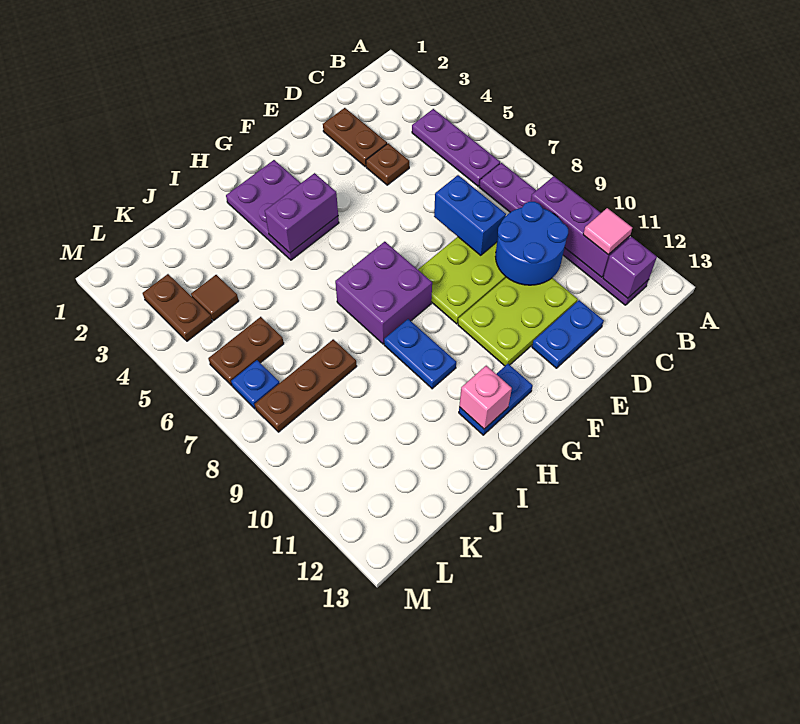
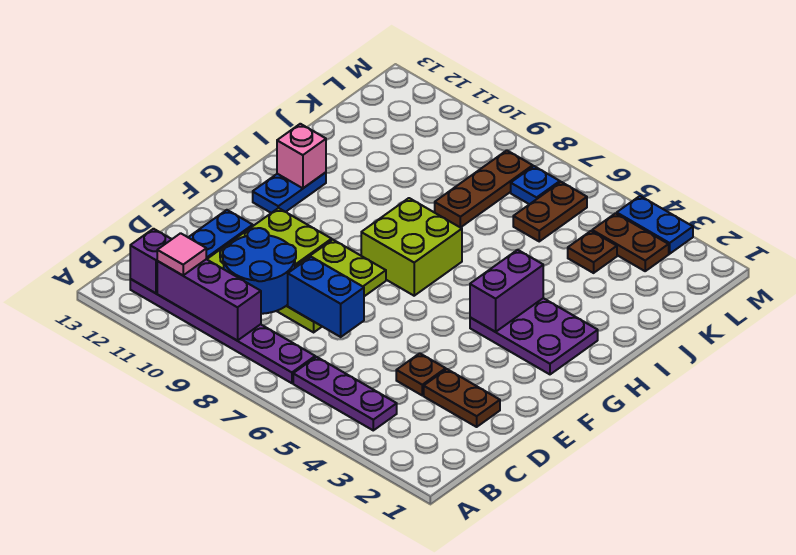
purple 2x2 brick [335,242,432,344] -> lime 2x2 brick [361,198,462,296]
blue 1x2 plate [384,319,456,389] -> blue 1x2 plate moved to [616,196,693,254]
brown 1x1 tile [191,275,239,320] -> brown 1x1 plate [568,231,617,273]

